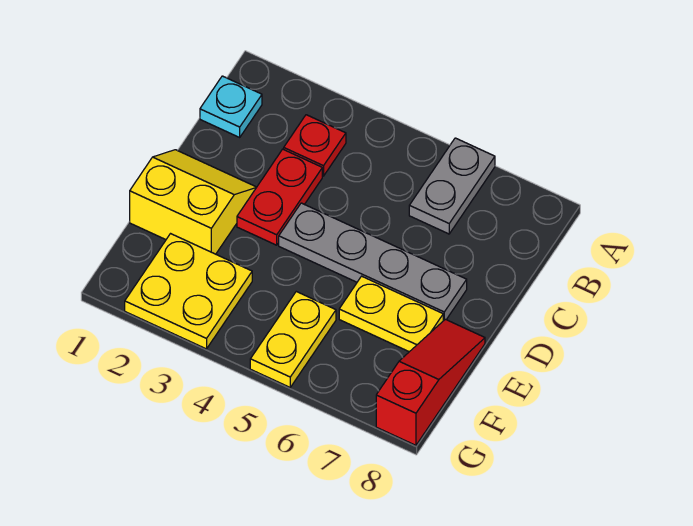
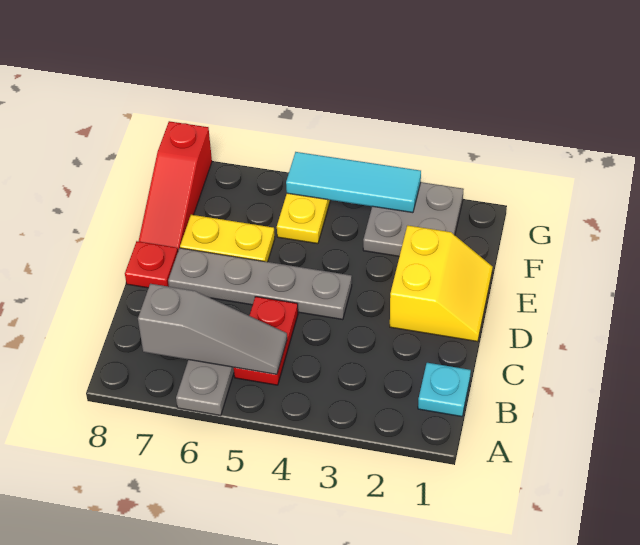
red 1x1 plate [284,115,346,176] -> red 1x1 plate moved to [125,241,178,288]
none -> grey 1x3 slope [138,284,287,374]
red 1x2 plate [237,149,322,245] -> red 1x2 plate moved to [234,297,298,385]
yellow 2x2 slope [130,150,256,254] -> yellow 2x2 slope turned to [390,225,493,342]
yellow 2x2 plate [125,234,252,349] -> grey 2x2 plate [363,182,464,256]
none -> cyan 1x3 tile [286,152,421,213]

